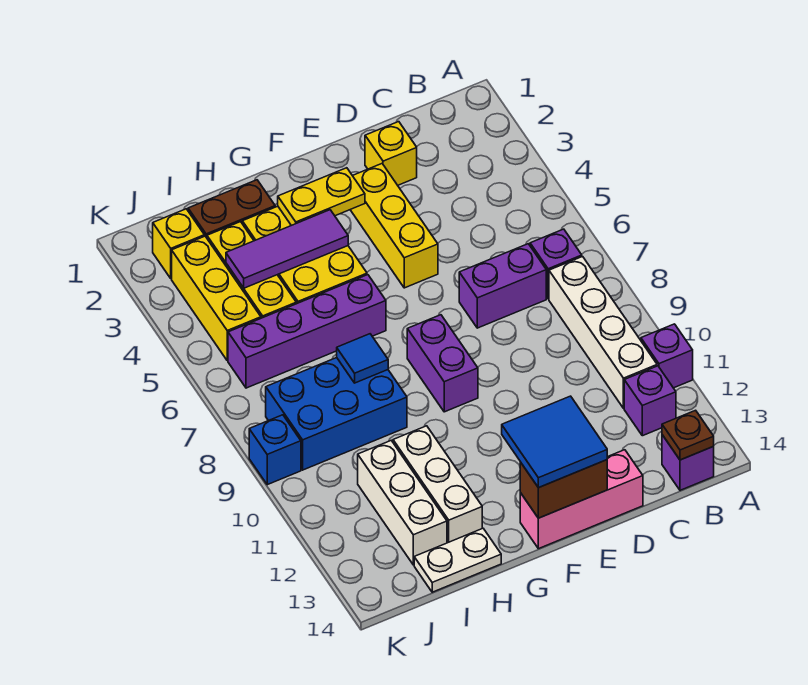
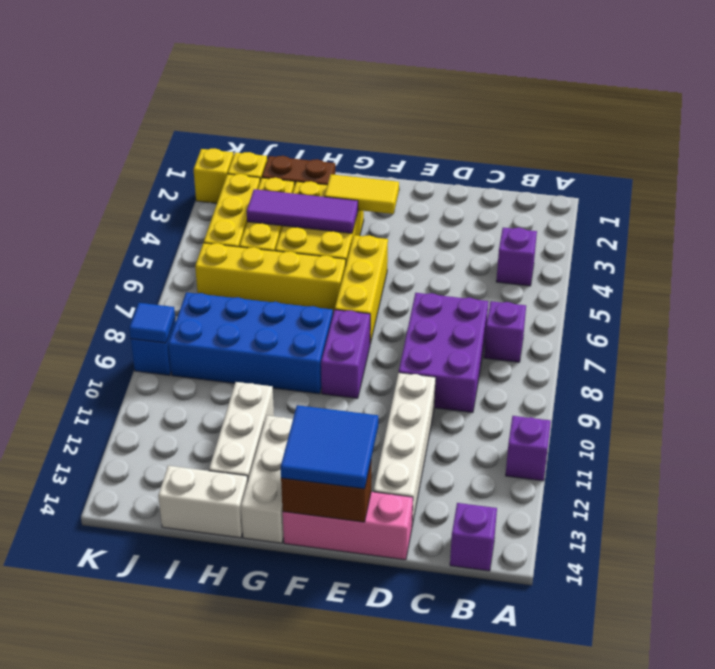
white 1x4 brick [549,257,657,408] -> white 1x4 brick moved to [374,373,436,525]
purple 1x1 brick [624,366,676,436] -> purple 1x1 brick moved to [496,228,537,286]
brown 1x1 plate [662,410,714,460] -> none
purple 1x2 brick [459,244,546,328] -> purple 2x3 brick [399,293,488,412]
yellow 1x1 brick [365,122,417,185] -> yellow 1x1 brick moved to [194,149,233,203]
yellow 1x3 brick [350,164,438,288] -> yellow 1x3 brick moved to [335,235,388,344]
yellow 1x2 plate [278,168,365,226] -> yellow 1x2 tile [324,174,399,214]
purple 1x4 brick [228,275,386,388] -> yellow 1x4 brick [195,243,346,314]
blue 2x3 brick [266,358,407,470] -> blue 2x4 brick [168,292,333,394]
blue 1x1 tile [337,334,388,383] -> blue 1x1 tile moved to [129,303,175,343]
white 1x2 plate [414,528,501,592] -> white 1x2 brick [158,466,248,538]
white 1x3 brick [358,441,447,565] -> white 1x3 brick moved to [241,416,293,543]

